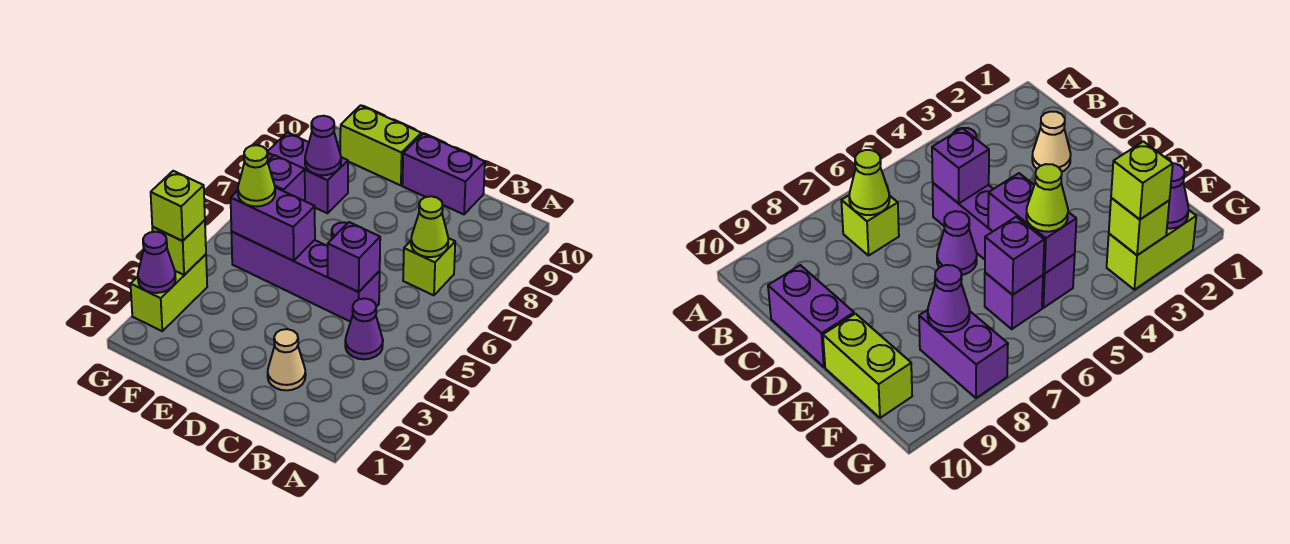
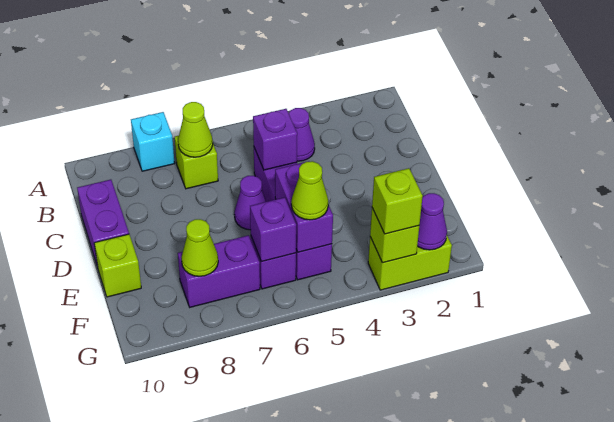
none -> cyan 1x1 brick [131,112,175,171]
tan 1x1 cone [268,329,306,390] -> none
lime 1x2 brick [340,105,421,185] -> lime 1x1 brick [94,234,141,297]
purple 1x2 brick [267,132,348,213] -> purple 1x2 brick turned to [178,235,260,307]
purple 1x1 cone [305,116,341,175] -> lime 1x1 cone [181,219,218,276]

